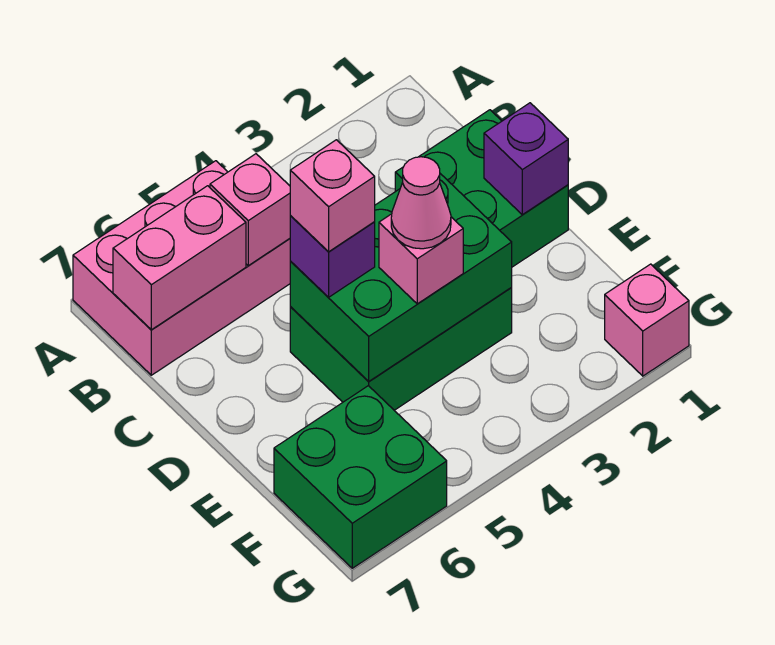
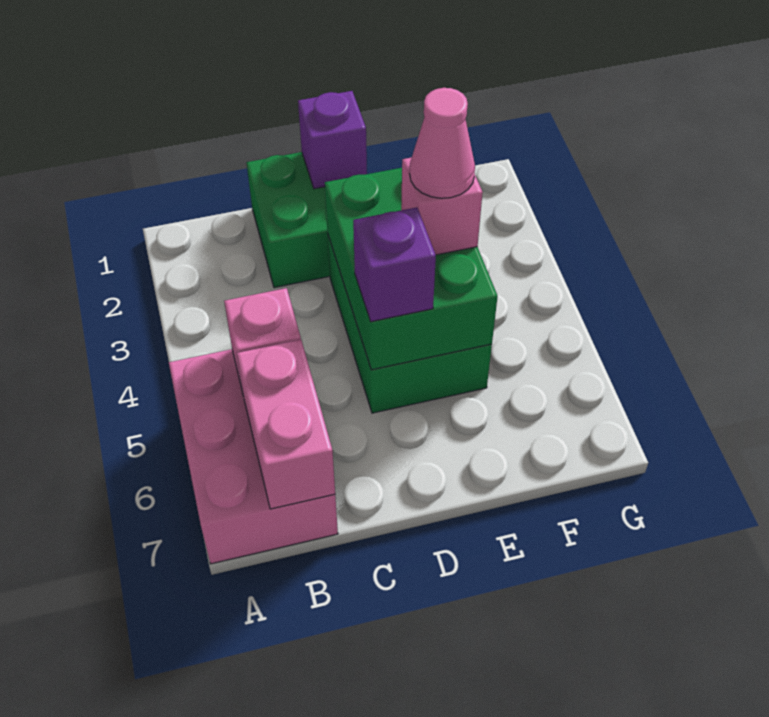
pink 1x1 brick [290,140,375,252] -> none
green 2x2 brick [274,386,447,568] -> none
pink 1x1 brick [605,264,689,376] -> none

